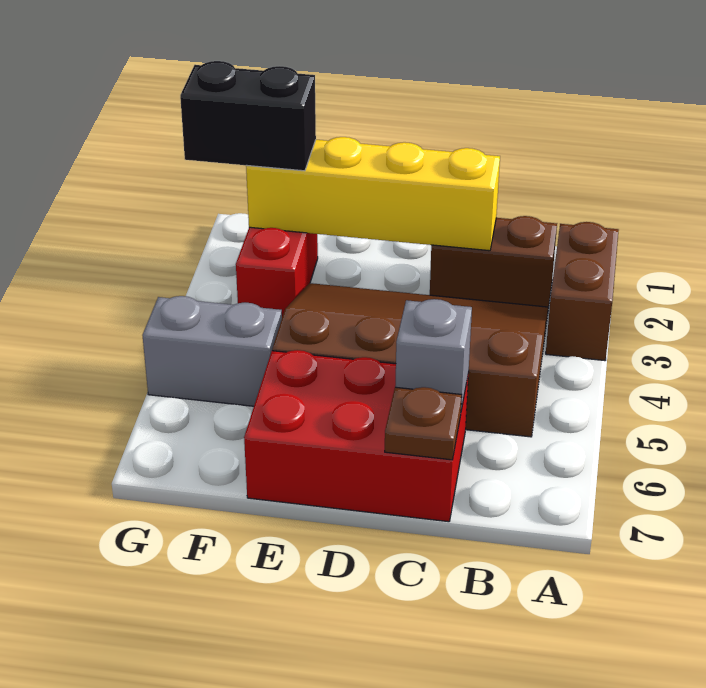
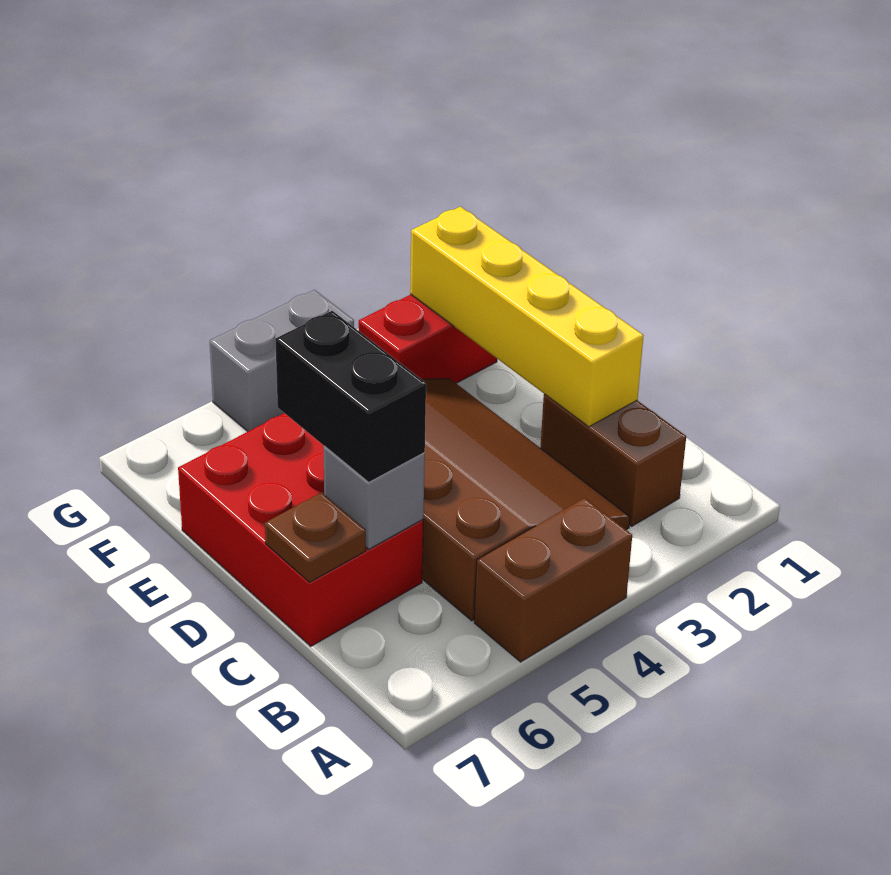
brown 1x2 brick [546,222,619,361] -> brown 1x2 brick moved to [474,498,632,662]
black 1x2 brick [180,61,316,171] -> black 1x2 brick moved to [275,311,426,482]
grey 1x2 brick [142,296,282,406] -> grey 1x2 brick turned to [210,290,354,432]

